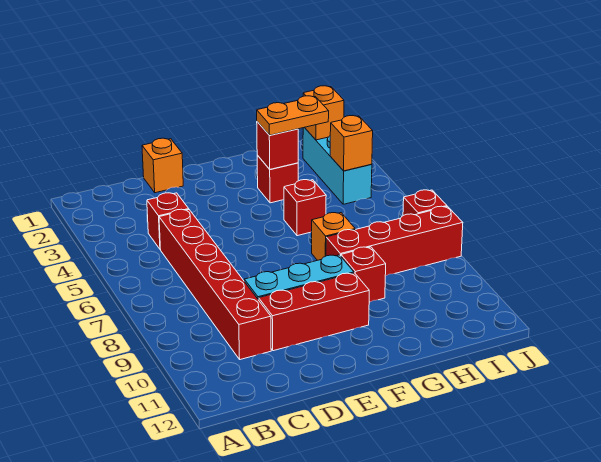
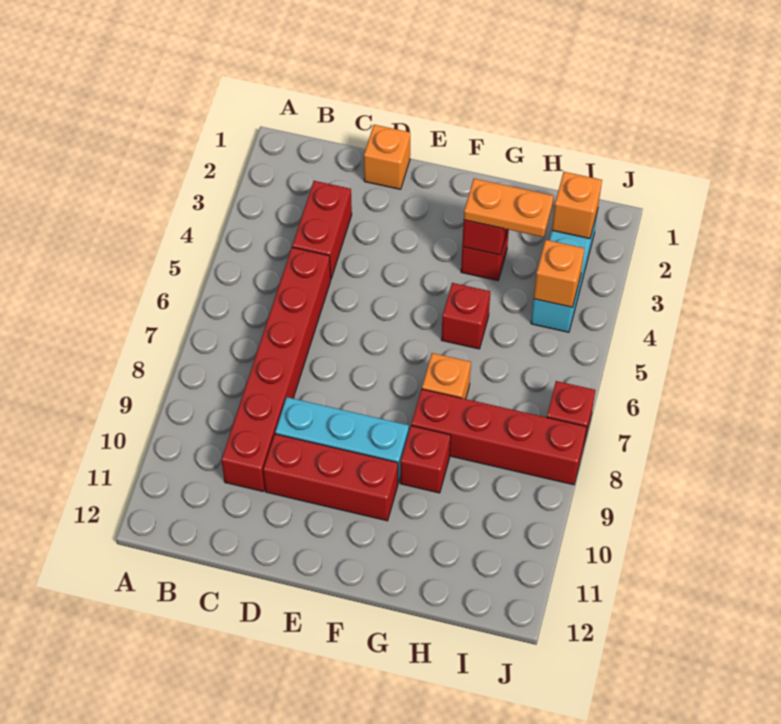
red 1x1 brick [147,193,189,249] -> red 1x2 brick [292,181,352,279]

